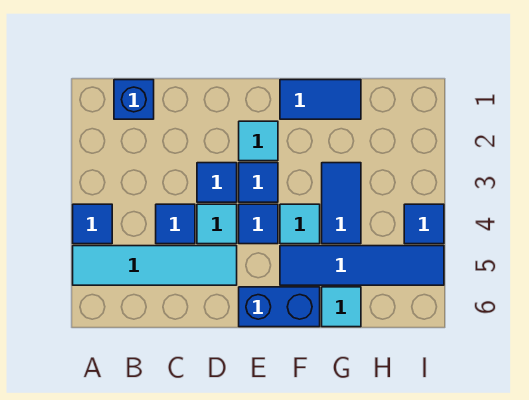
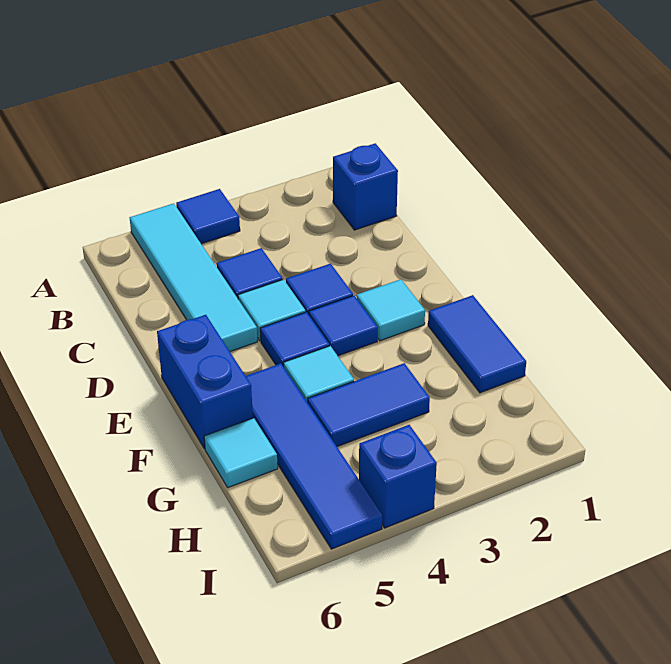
blue 1x1 tile [404,204,444,244] -> blue 1x1 brick [359,425,437,528]

